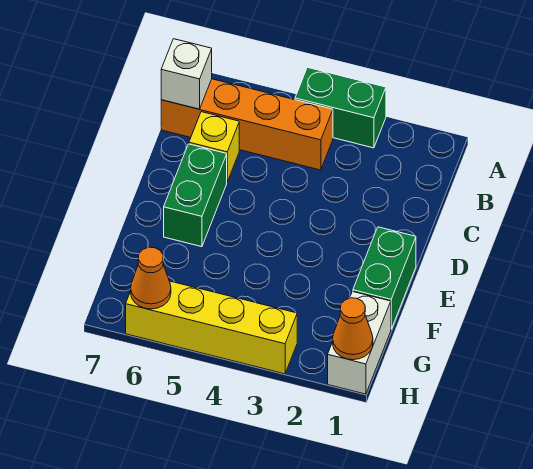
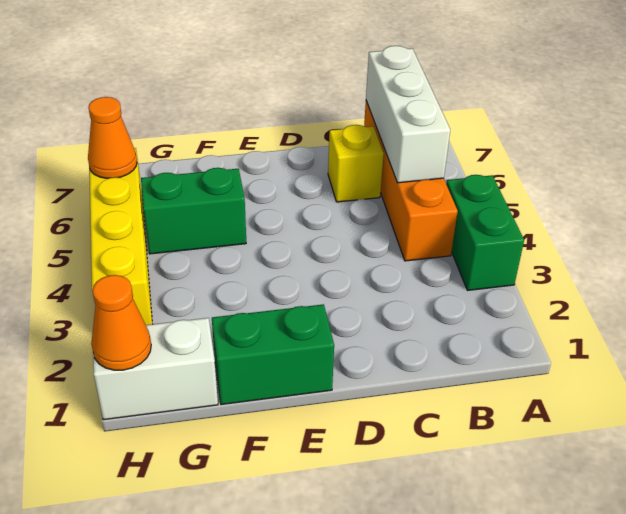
white 1x1 brick [161,39,212,109] -> white 1x3 brick [366,46,450,183]
green 1x2 brick [164,144,227,247] -> green 1x2 brick moved to [141,168,246,254]

